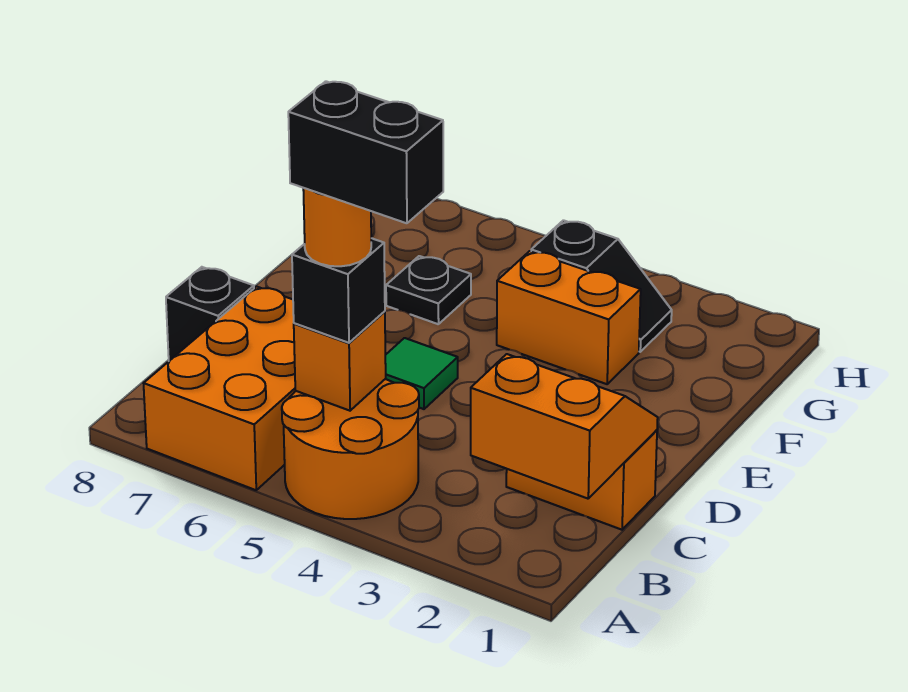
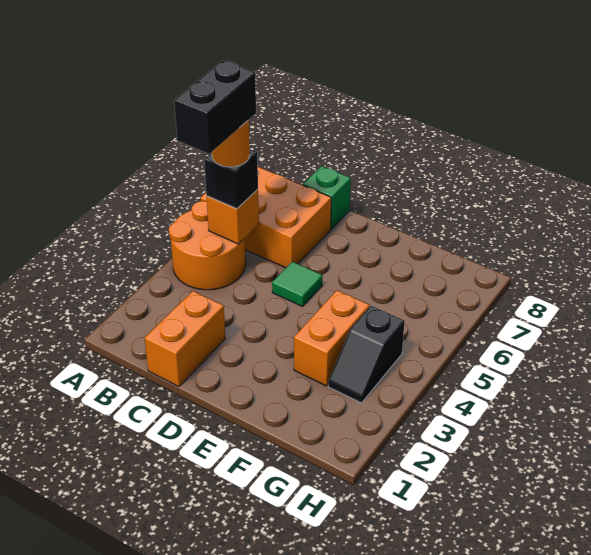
orange 2x2 slope [471,354,658,499] -> none
black 1x1 brick [166,267,254,361] -> green 1x1 brick [303,166,351,229]
black 1x1 plate [386,256,471,324] -> none

